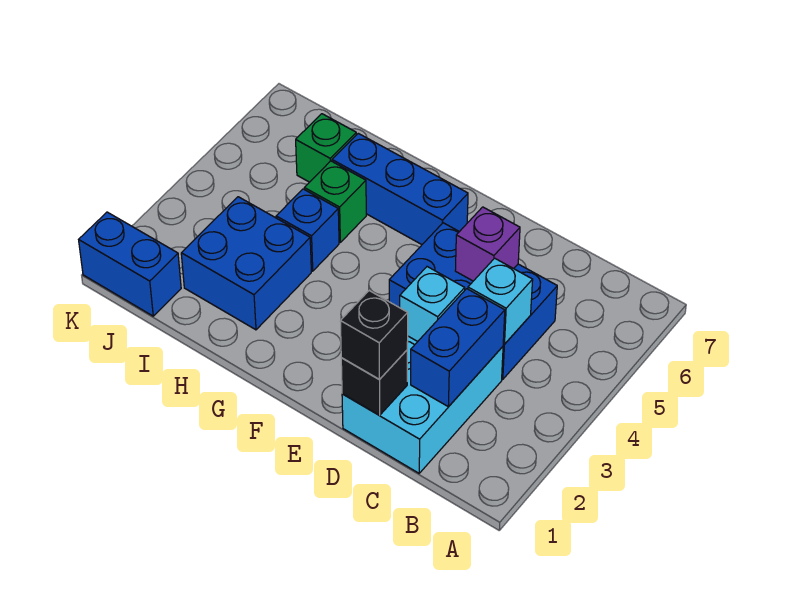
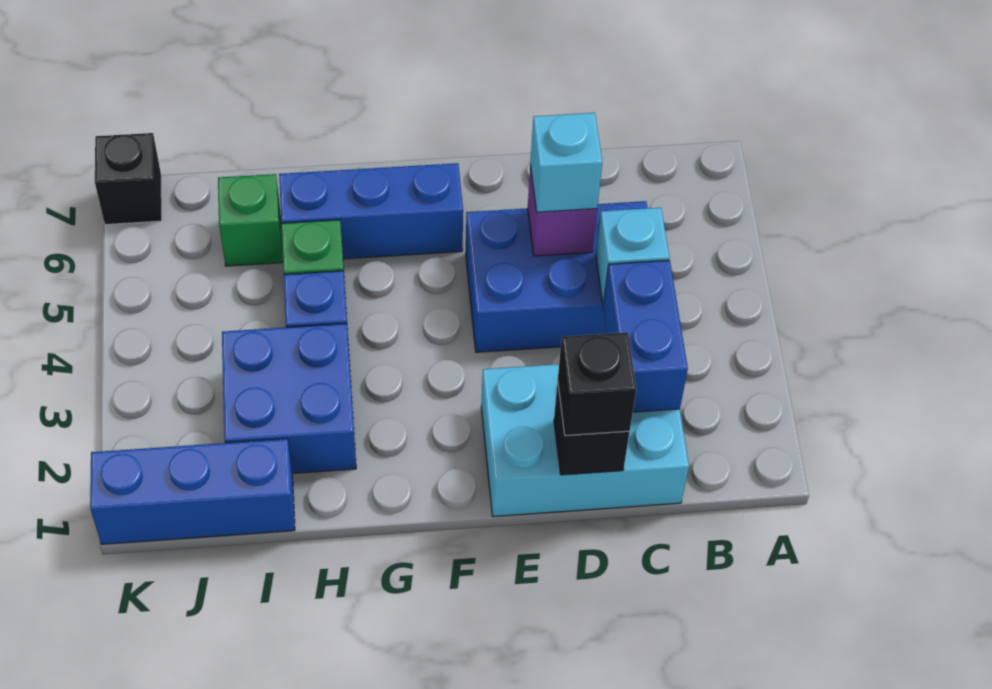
cyan 2x3 brick [342,336,503,473] -> cyan 2x3 brick turned to [481,364,689,516]
cyan 1x1 brick [400,267,465,342] -> cyan 1x1 brick moved to [530,113,602,212]
blue 1x2 brick [79,212,181,316] -> blue 1x3 brick [90,439,295,544]
none -> black 1x1 brick [95,133,162,225]

